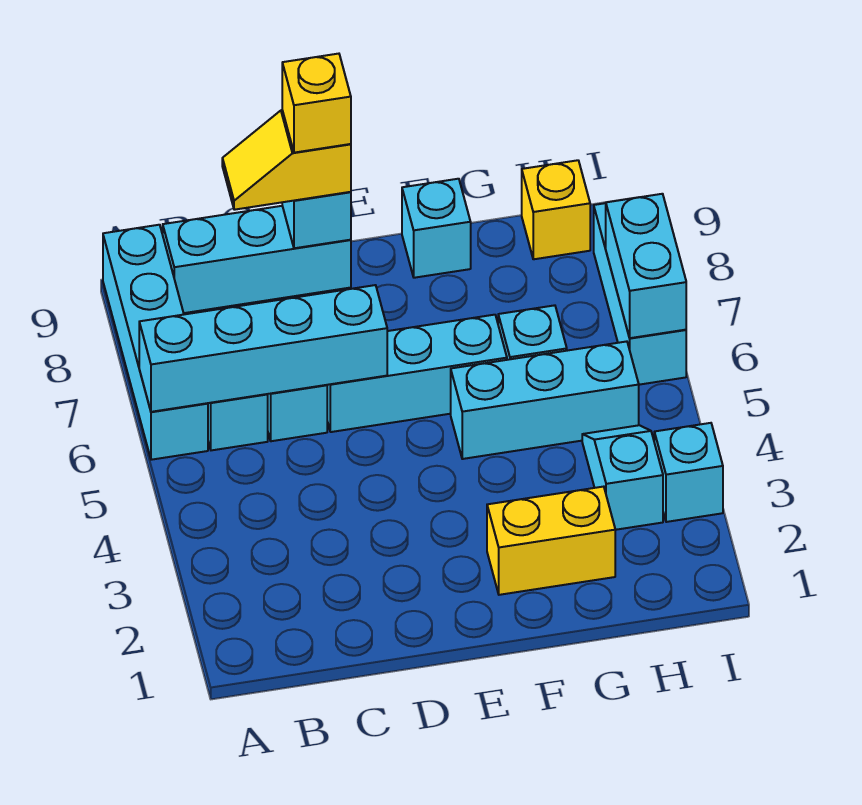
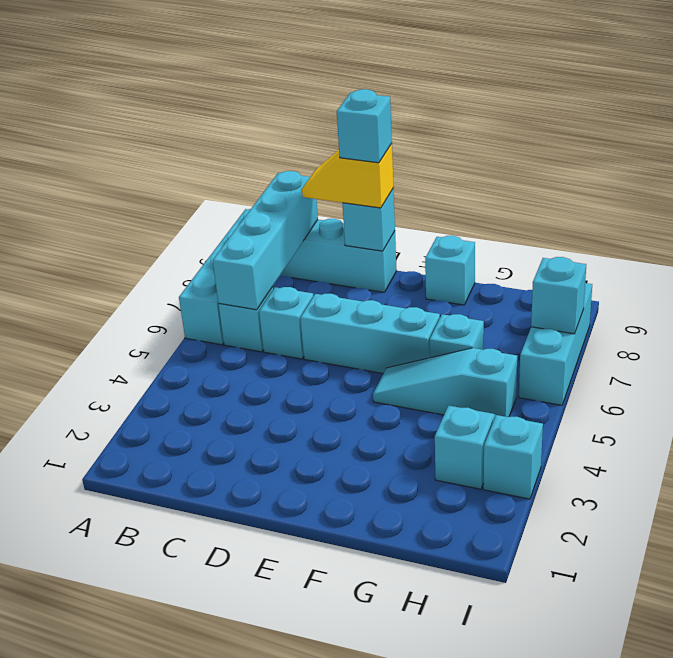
cyan 1x4 brick [139,285,387,412] -> cyan 1x4 brick turned to [213,171,318,310]
yellow 1x1 brick [282,54,351,153] -> cyan 1x1 brick [337,89,392,163]
yellow 1x2 brick [487,487,615,595] -> none
cyan 1x3 brick [451,341,639,459] -> cyan 1x3 slope [373,348,517,417]
yellow 1x1 brick [522,160,590,259] -> none
cyan 1x2 brick [606,194,686,338] -> cyan 1x1 brick [531,257,586,334]

